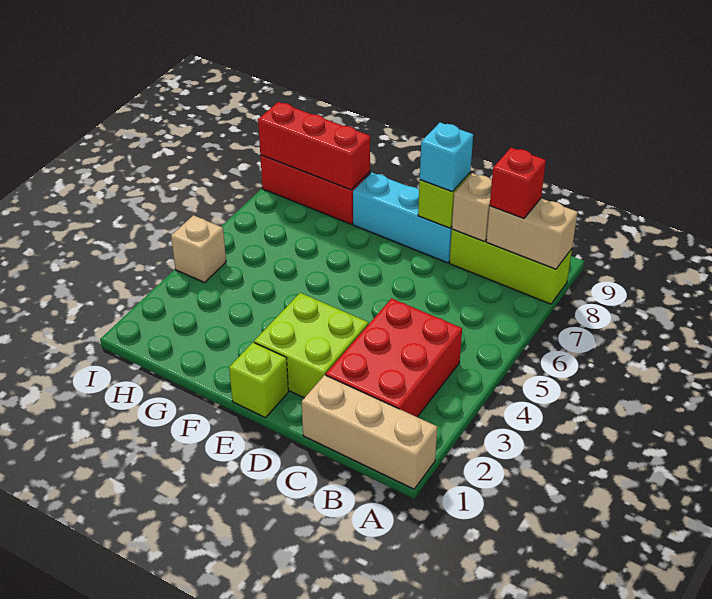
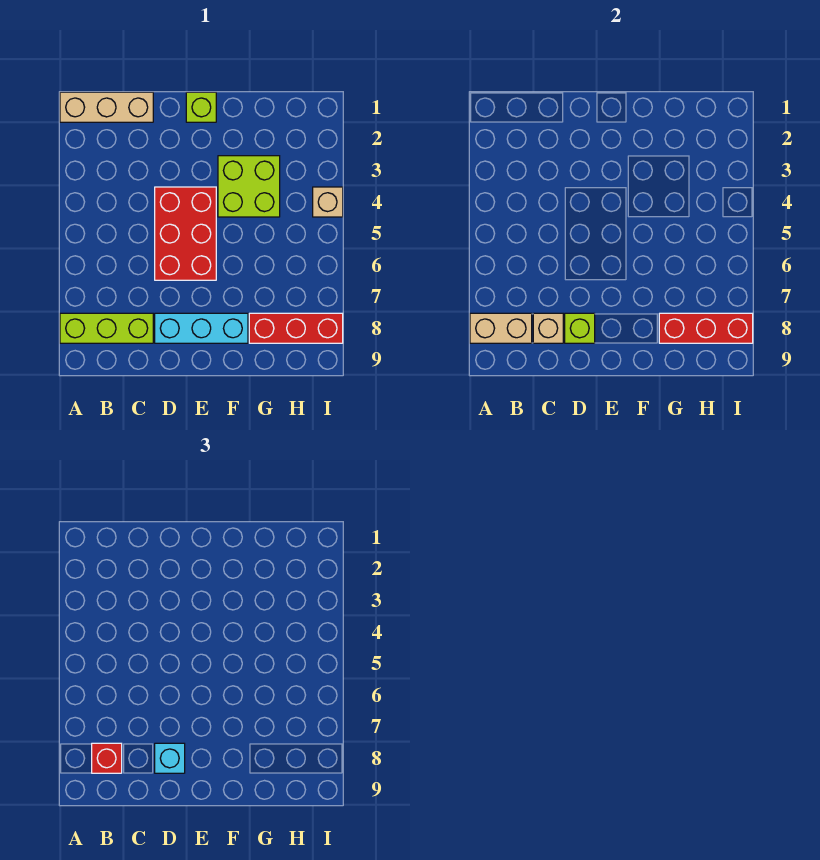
red 2x3 brick [326,298,462,417] -> red 2x3 brick moved to [155,187,216,280]
lime 2x2 brick [254,293,368,398] -> lime 2x2 brick moved to [218,156,280,217]

